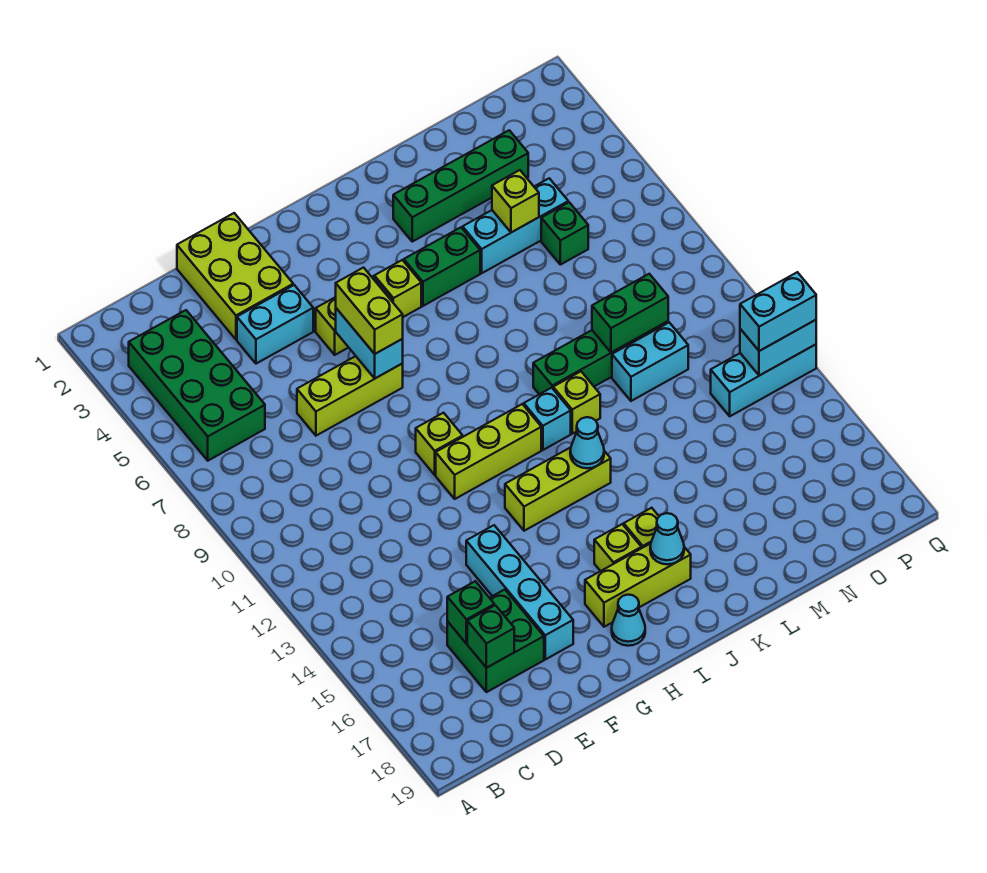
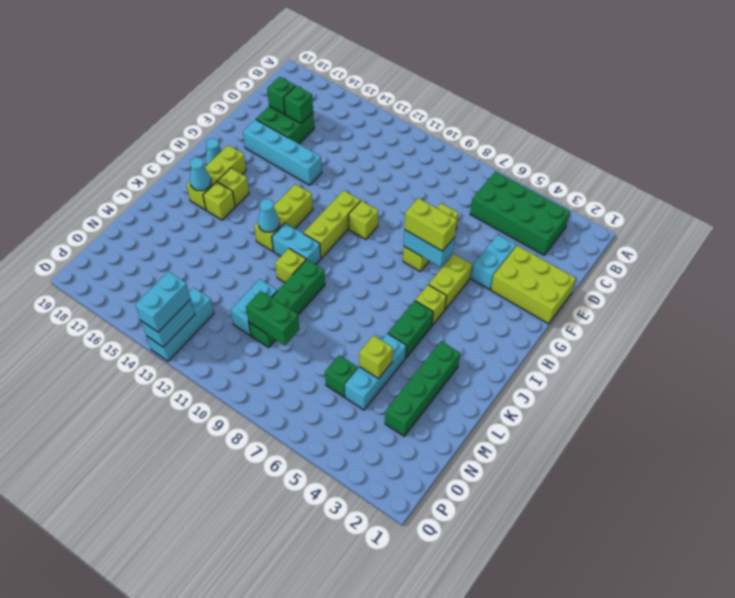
cyan 1x1 brick [524,388,571,450] -> cyan 1x2 brick [272,223,321,264]
green 1x2 brick [592,274,668,353] -> green 1x2 brick turned to [246,291,299,345]

